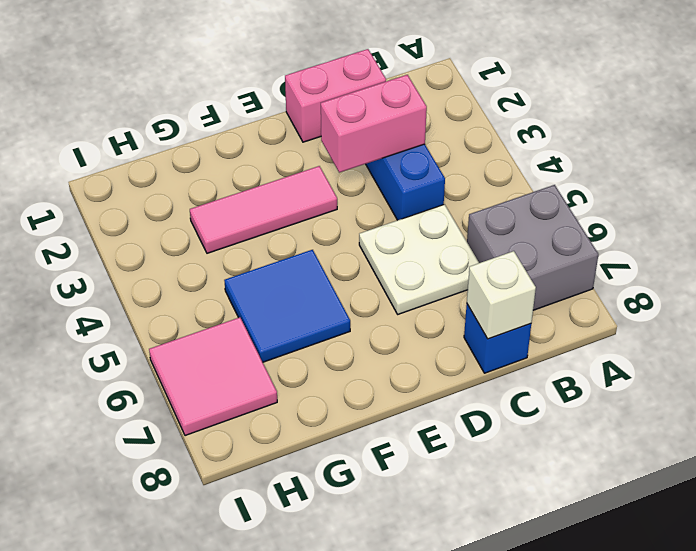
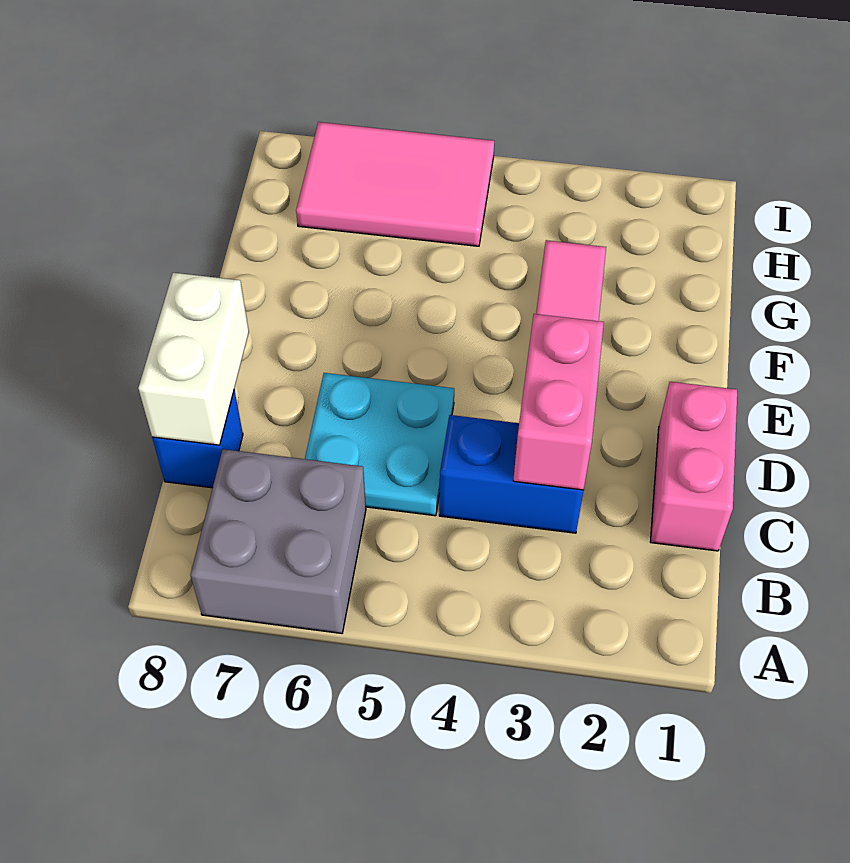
white 2x2 plate [359,204,479,314] -> cyan 2x2 plate [305,373,454,516]
white 1x1 brick [467,251,536,339] -> white 1x2 brick [138,273,249,445]
blue 2x2 tile [224,250,350,362] -> none
pink 2x2 tile [149,317,277,436] -> pink 2x3 tile [296,122,494,246]

